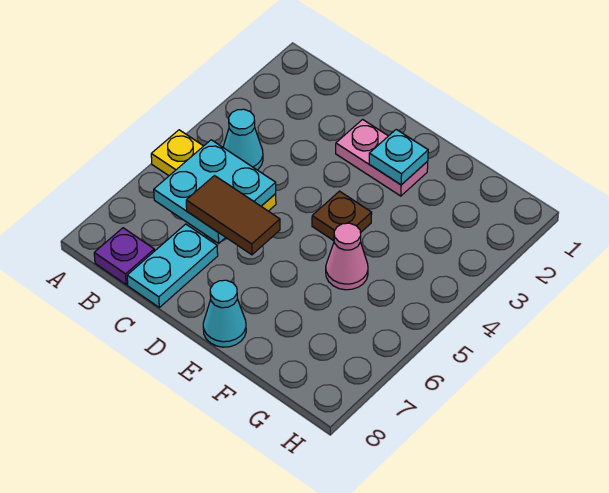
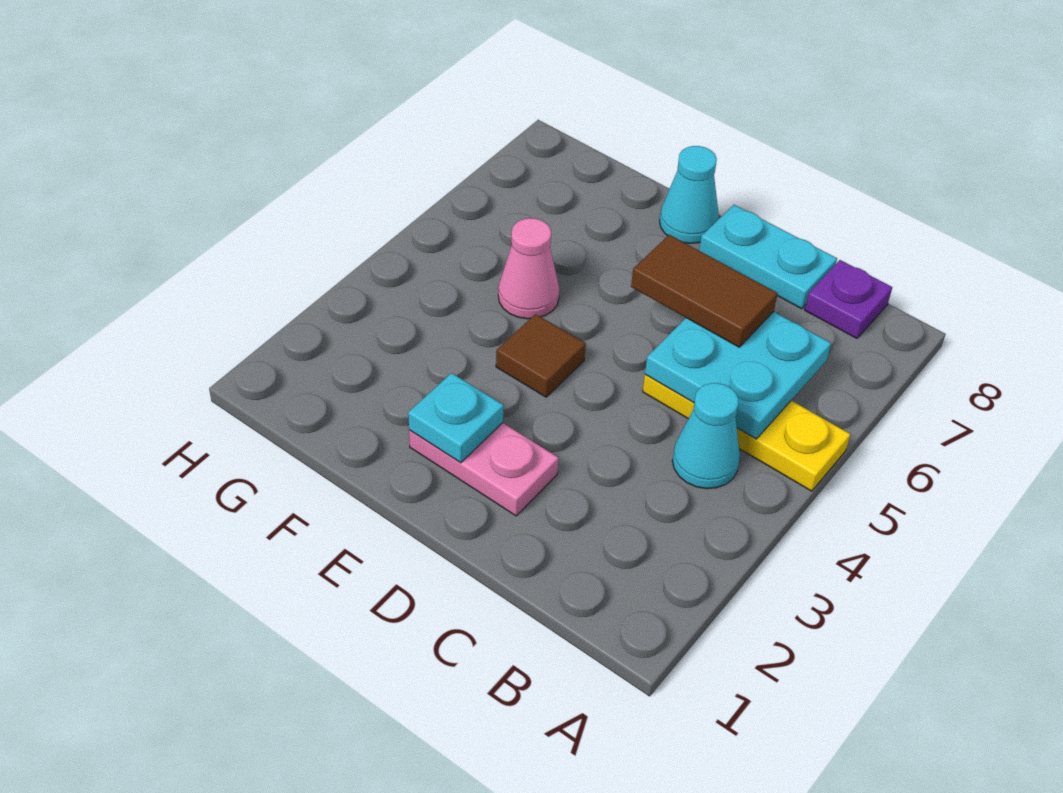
cyan 1x2 plate [127,224,218,307] -> cyan 1x2 plate turned to [699,205,837,309]
brown 1x1 plate [312,191,372,241] -> brown 1x1 tile [496,314,586,397]

